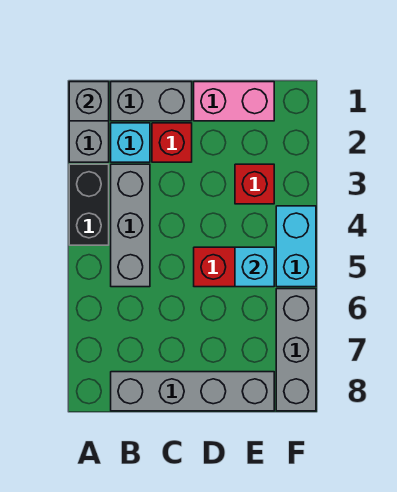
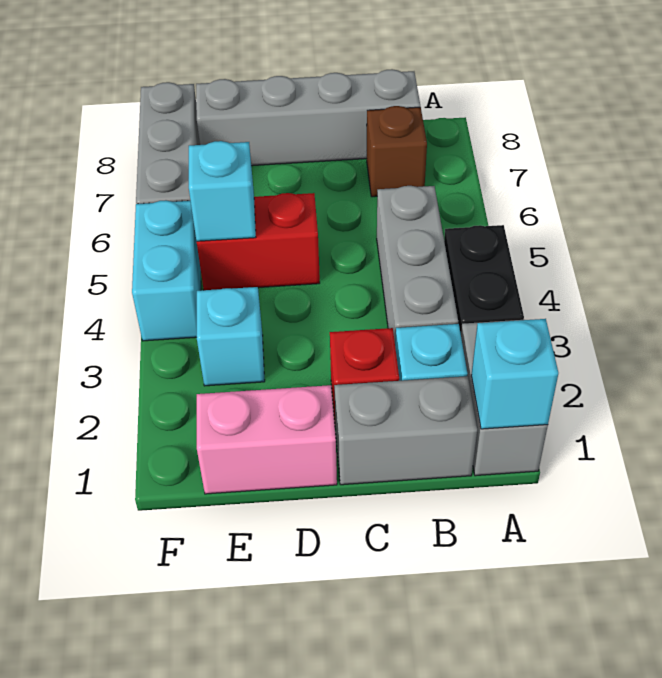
grey 1x1 brick [69,82,109,121] -> cyan 1x1 brick [471,319,558,429]
none -> brown 1x1 brick [367,106,427,197]
red 1x1 brick [235,164,274,204] -> cyan 1x1 brick [197,287,265,386]

